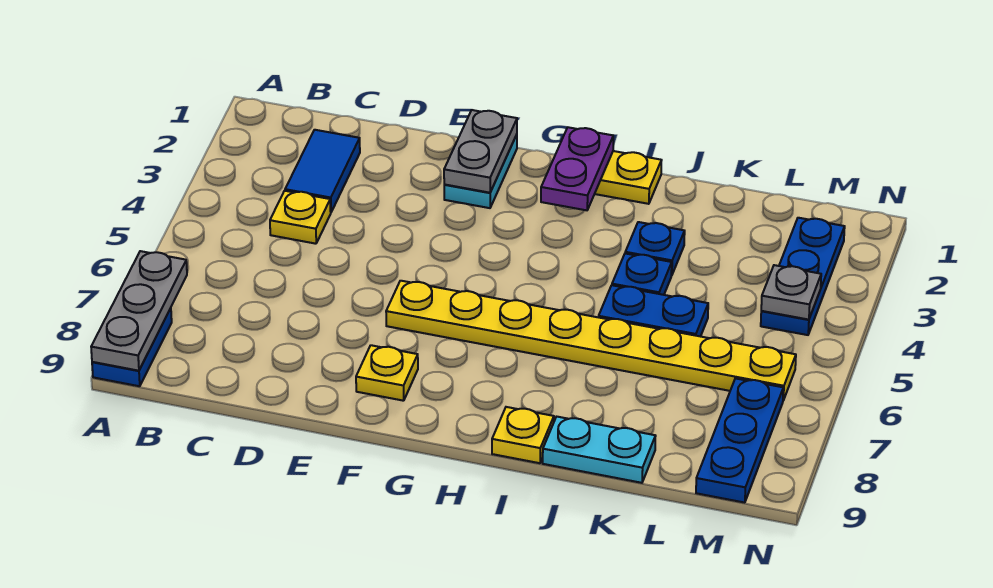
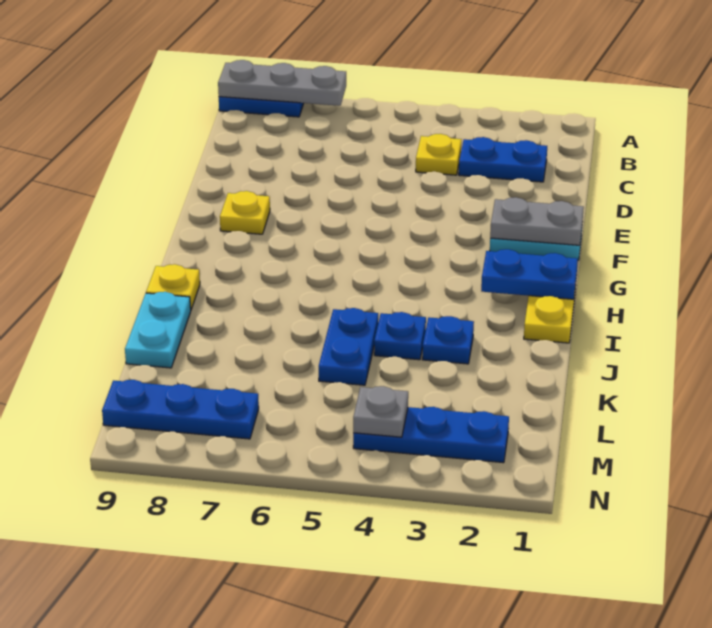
blue 1x2 tile [285,130,360,212] -> blue 1x2 plate [459,137,547,182]
yellow 1x8 plate [386,281,796,400] -> none
purple 1x2 plate [541,127,613,210] -> blue 1x2 plate [481,249,578,299]

